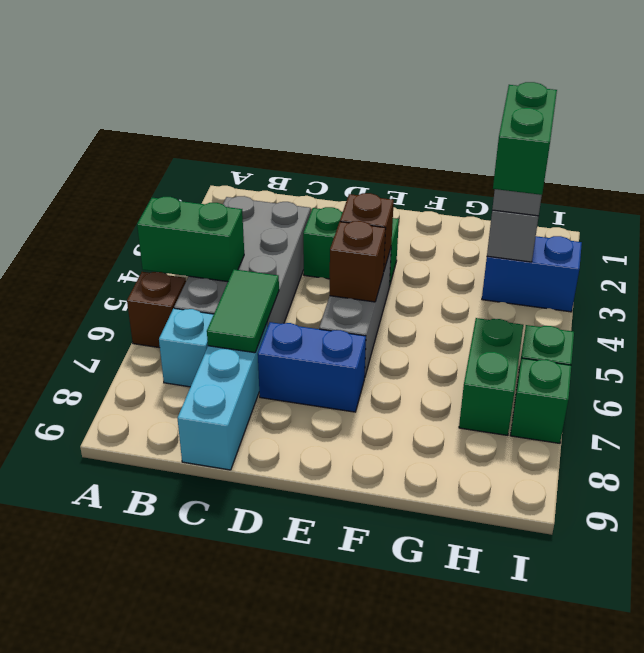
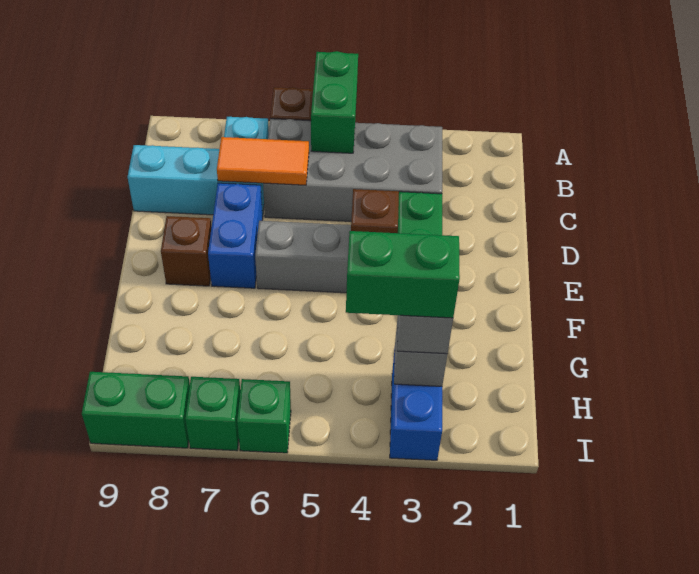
green 1x2 tile [207,269,279,353] -> orange 1x2 tile [217,137,309,185]
brown 1x1 brick [330,221,386,302] -> brown 1x1 brick moved to [161,216,212,286]
green 1x2 brick [459,318,523,436] -> green 1x2 brick moved to [82,372,190,448]

